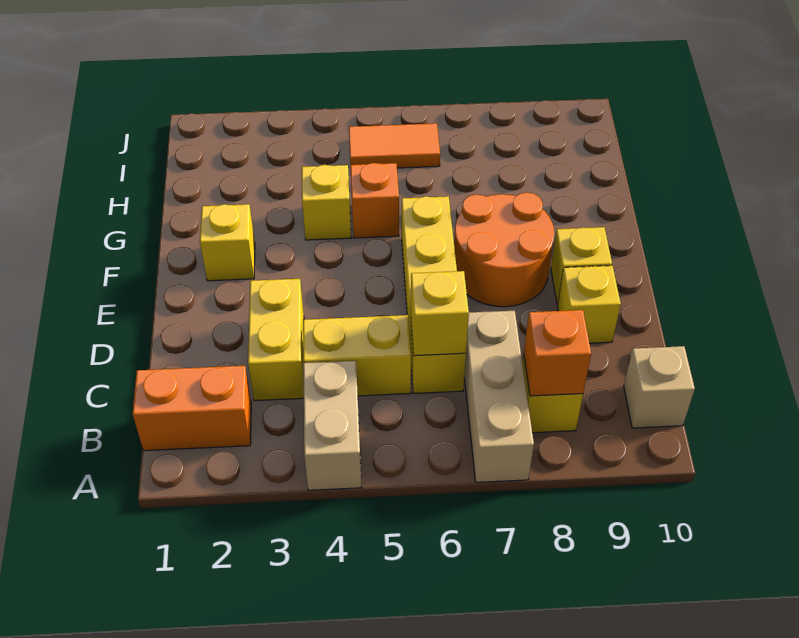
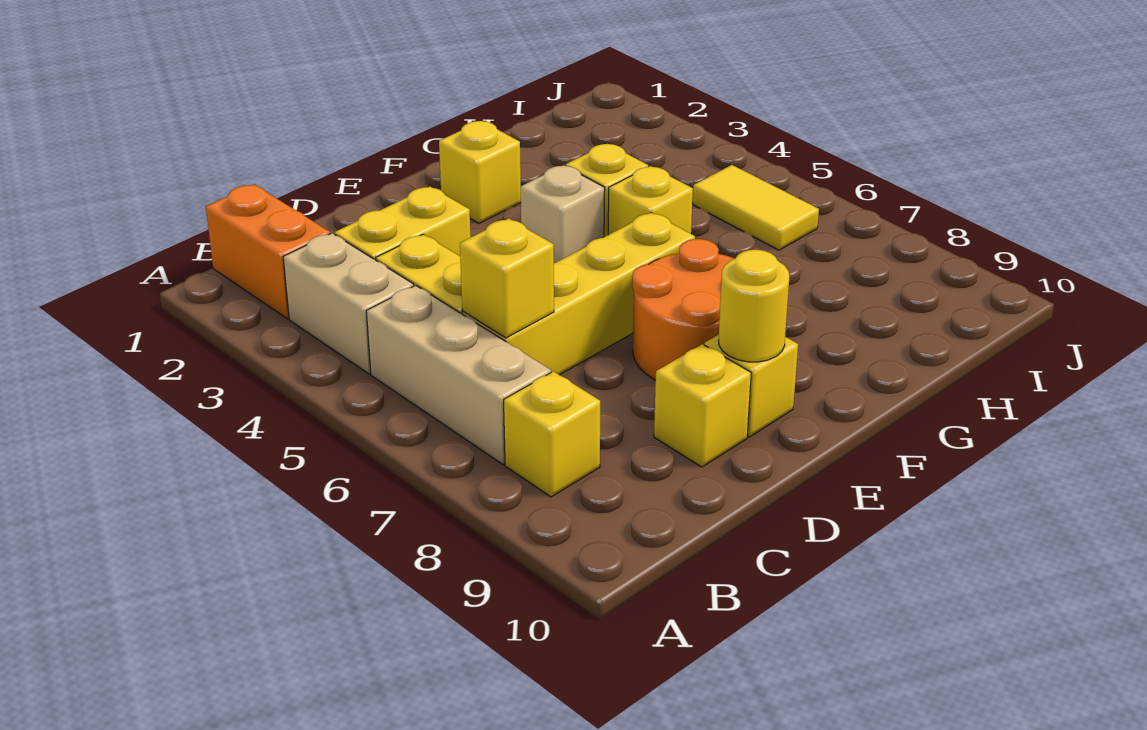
tan 1x2 brick [303,361,361,490] -> tan 1x2 brick turned to [283,233,414,374]
tan 1x3 brick [464,311,534,482] -> tan 1x3 brick turned to [366,285,551,464]
orange 1x1 brick [524,310,591,396] -> none
tan 1x1 brick [624,346,695,428] -> tan 1x1 brick moved to [521,165,605,263]
none -> yellow 1x1 round brick [719,250,789,362]
orange 1x1 brick [350,163,399,238] -> yellow 1x1 brick [608,166,693,235]
orange 1x2 tile [349,123,440,168] -> yellow 1x2 tile [693,165,819,250]

